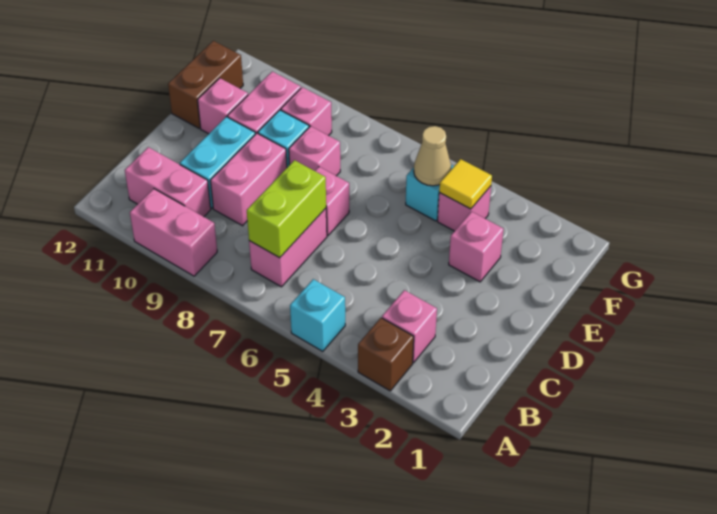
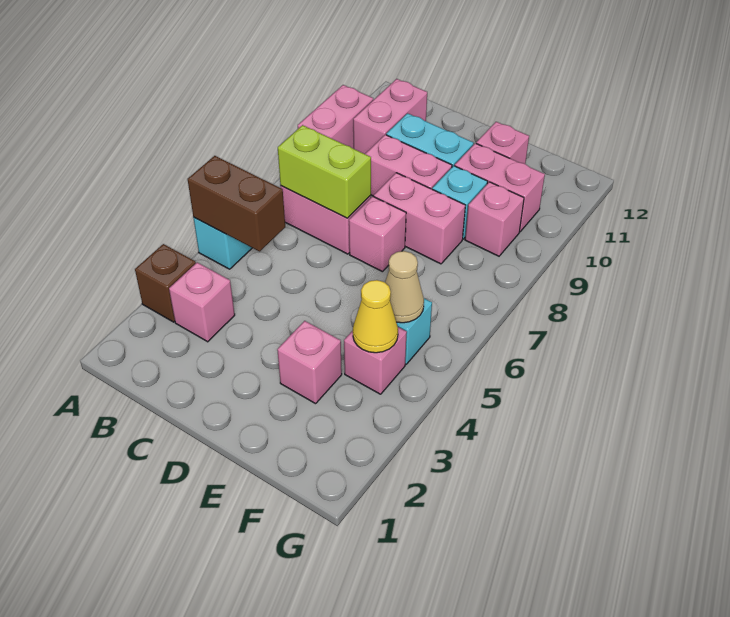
pink 1x1 brick [289,126,340,176] -> pink 1x2 brick [374,173,465,264]
brown 1x2 brick [168,41,243,128] -> brown 1x2 brick moved to [188,156,285,251]
yellow 1x1 tile [439,159,492,209] -> yellow 1x1 cone [353,280,398,353]

